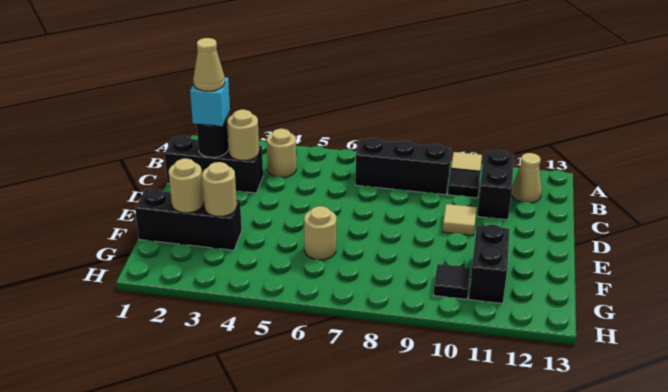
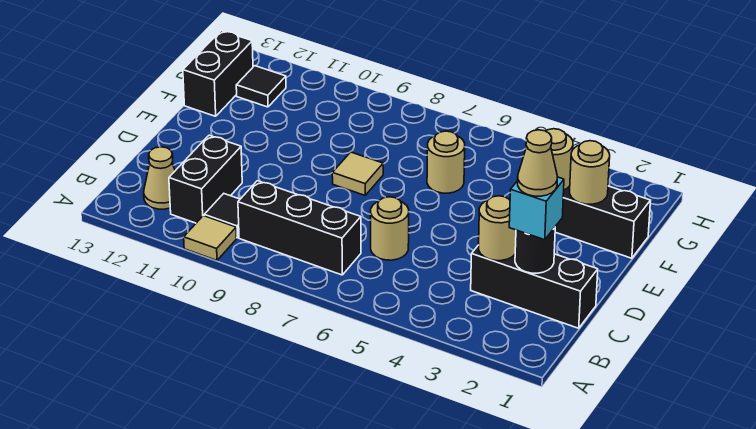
tan 1x1 round brick [267,129,296,177] -> tan 1x1 round brick moved to [371,197,409,260]
tan 1x1 tile [443,204,477,236] -> tan 1x1 tile moved to [332,152,383,195]
black 1x2 brick [469,225,510,303] -> black 1x2 brick moved to [183,31,253,116]
black 1x1 tile [434,264,470,299] -> black 1x1 tile moved to [236,66,286,107]

